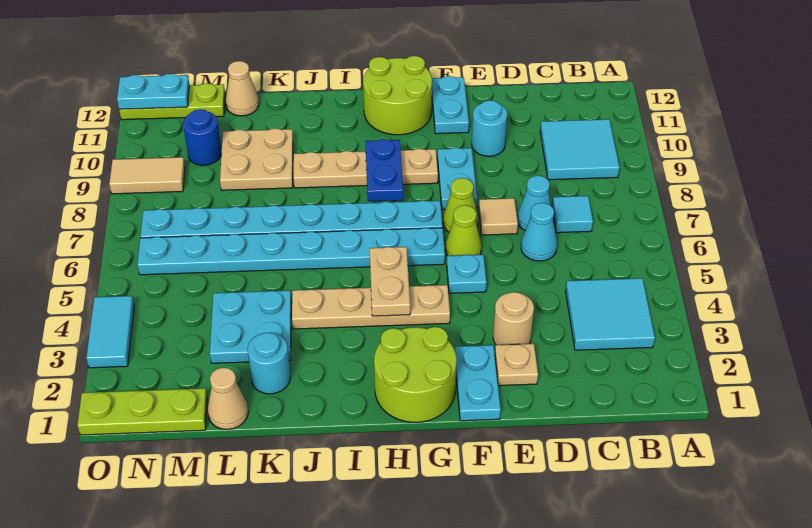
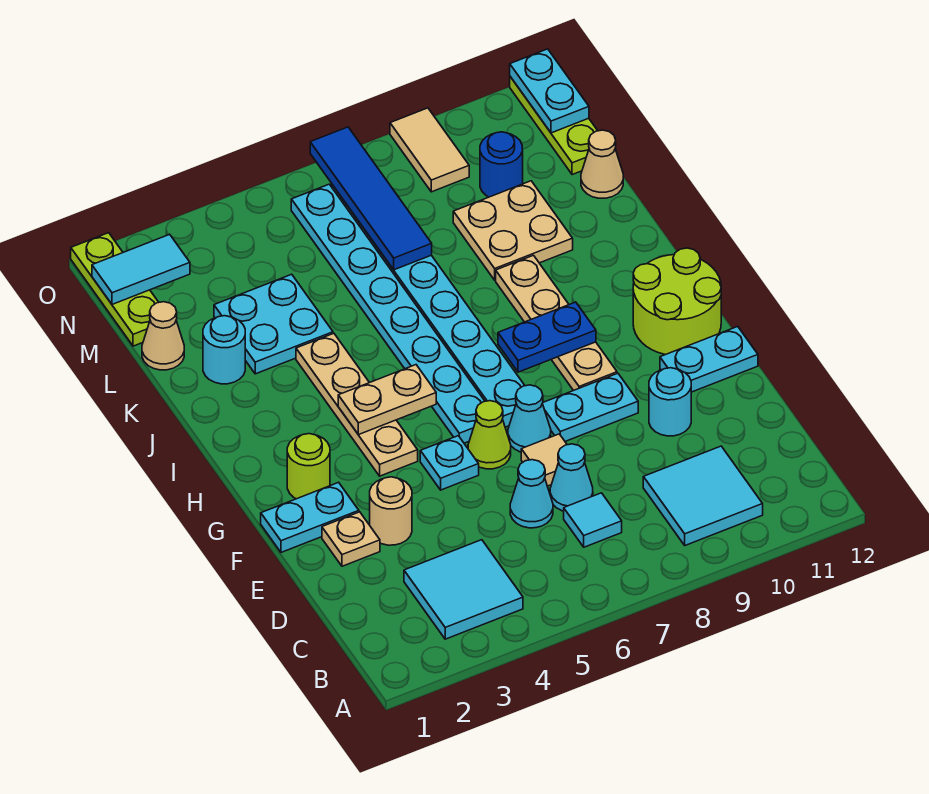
lime 1x1 cone [443,178,479,232] -> cyan 1x1 cone [508,385,551,452]
lime 2x2 round brick [374,327,457,422] -> lime 1x1 round brick [287,434,330,499]
none -> blue 1x4 tile [310,127,432,270]
cyan 1x2 tile [86,296,134,368] -> cyan 1x2 tile moved to [92,234,190,304]

